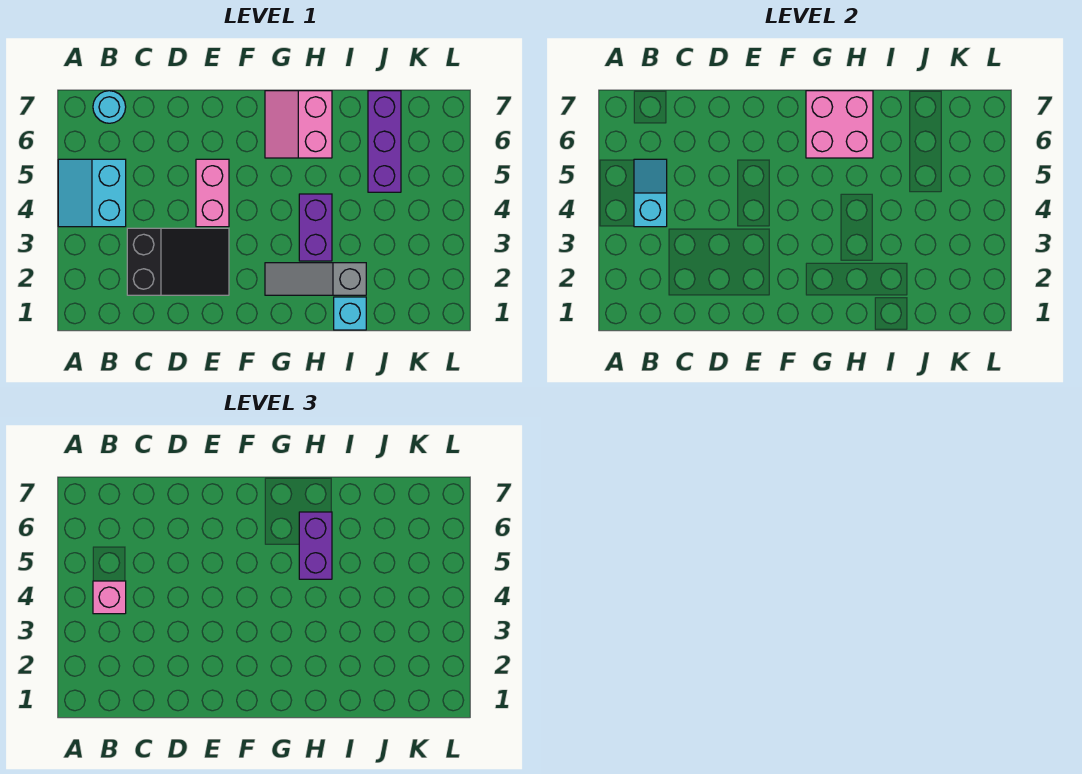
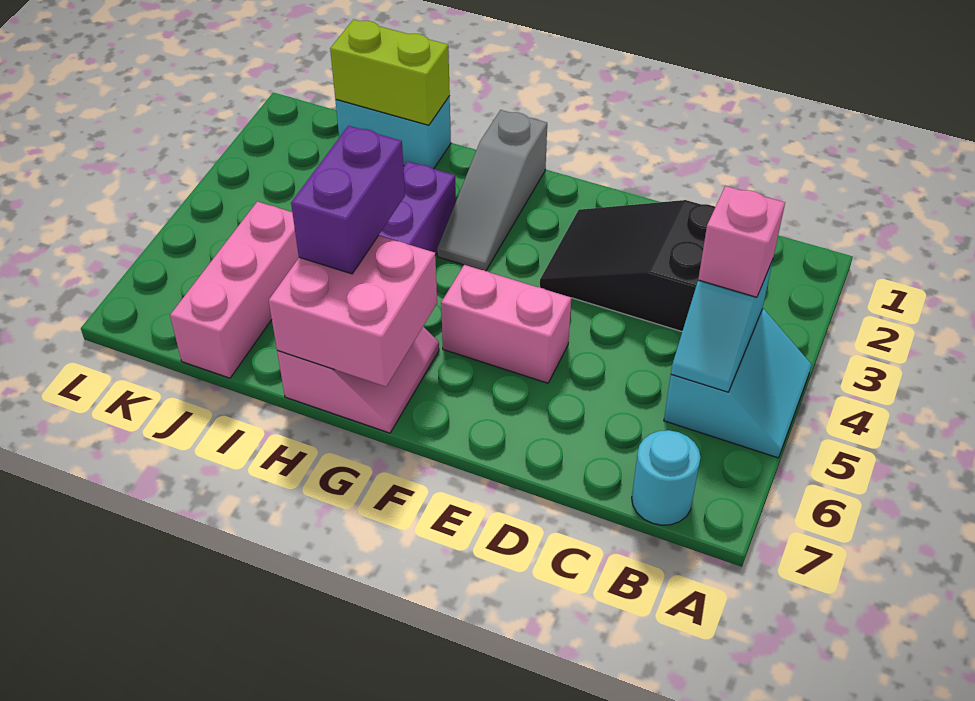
pink 1x2 brick [196,159,229,227] -> pink 1x2 brick turned to [441,265,571,383]
grey 1x3 slope [265,263,366,295] -> grey 1x3 slope turned to [437,110,547,271]
cyan 1x1 brick [334,297,366,330] -> cyan 1x2 brick [335,96,451,169]
none -> lime 1x2 brick [330,20,450,125]
purple 1x3 brick [368,91,401,192] -> pink 1x3 brick [170,201,299,378]

